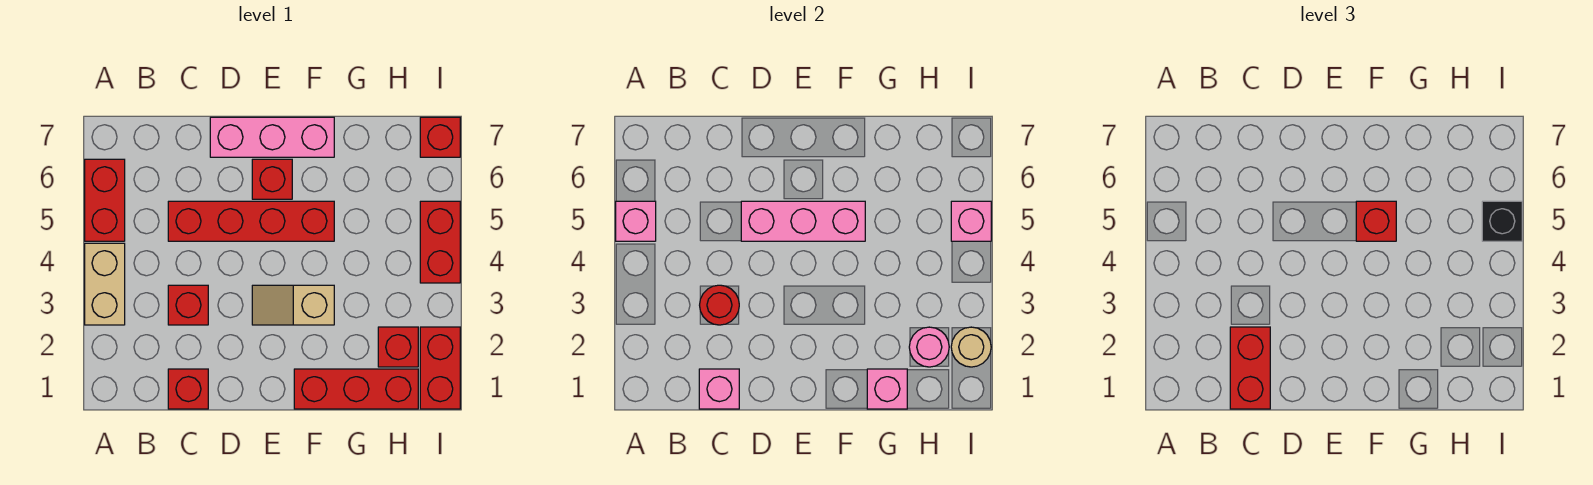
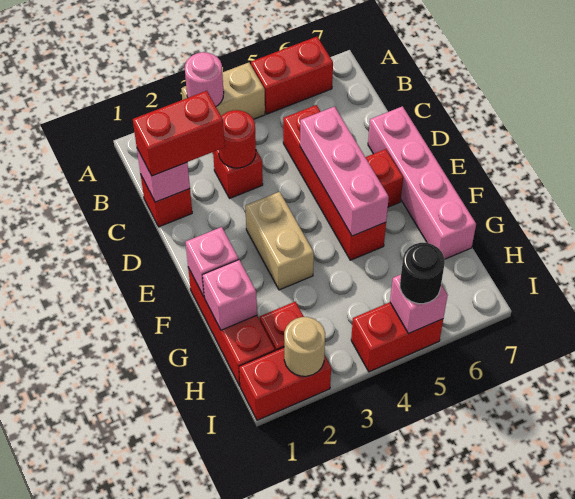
pink 1x1 brick [616,201,656,241] -> pink 1x1 brick moved to [186,227,239,296]
pink 1x3 brick [210,117,334,157] -> pink 1x4 brick [368,106,476,259]
tan 1x2 slope [252,285,334,325] -> tan 1x2 brick [245,192,314,290]
red 1x1 brick [1356,201,1396,241] -> none
pink 1x1 round brick [909,327,949,367] -> pink 1x1 round brick moved to [185,52,224,106]
black 1x1 brick [1482,201,1522,241] -> black 1x1 round brick [400,243,445,304]
red 1x1 brick [420,117,460,157] -> none

